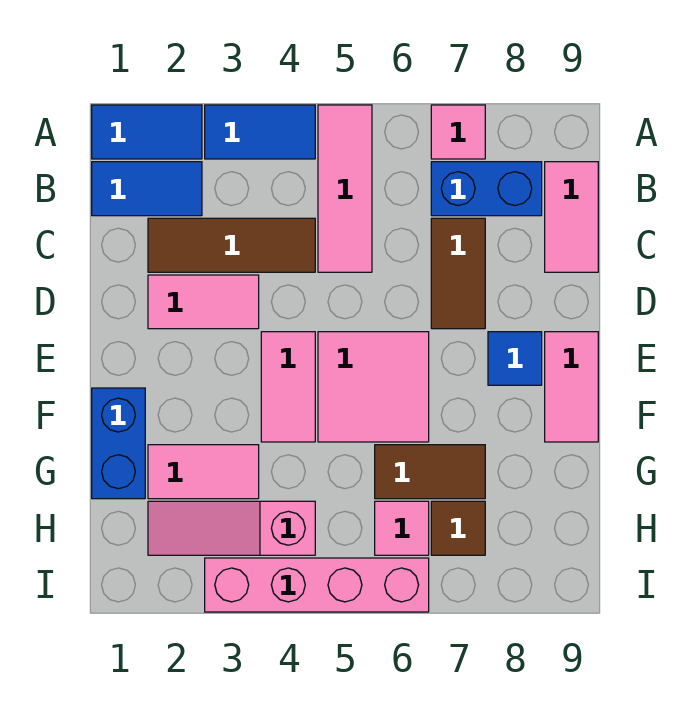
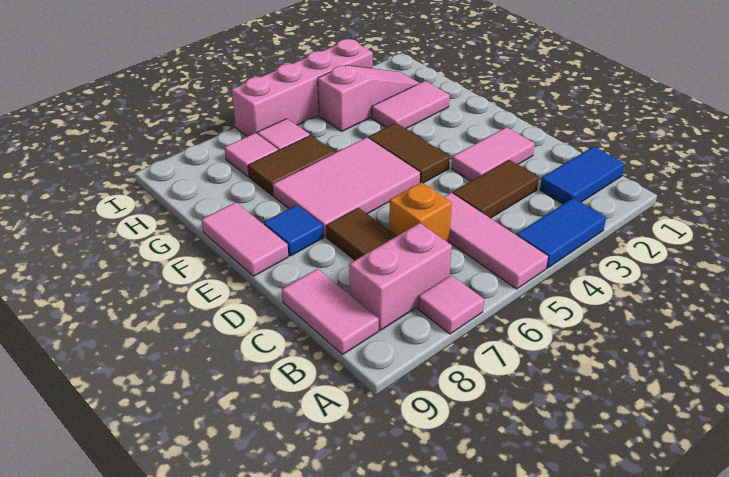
blue 1x2 tile [92,105,202,159] -> none
blue 1x2 brick [431,162,542,216] -> pink 1x2 brick [349,223,452,330]
brown 1x3 tile [148,218,315,272] -> brown 1x2 tile [453,160,539,218]
none -> orange 1x1 brick [389,182,452,243]
pink 1x2 tile [261,332,315,442] -> brown 1x2 tile [368,123,450,183]
pink 2x2 tile [318,332,429,442] -> pink 2x3 tile [273,137,420,237]
blue 1x2 brick [92,388,145,499] -> none
brown 1x1 tile [431,501,485,555] -> pink 1x1 tile [225,133,278,177]

